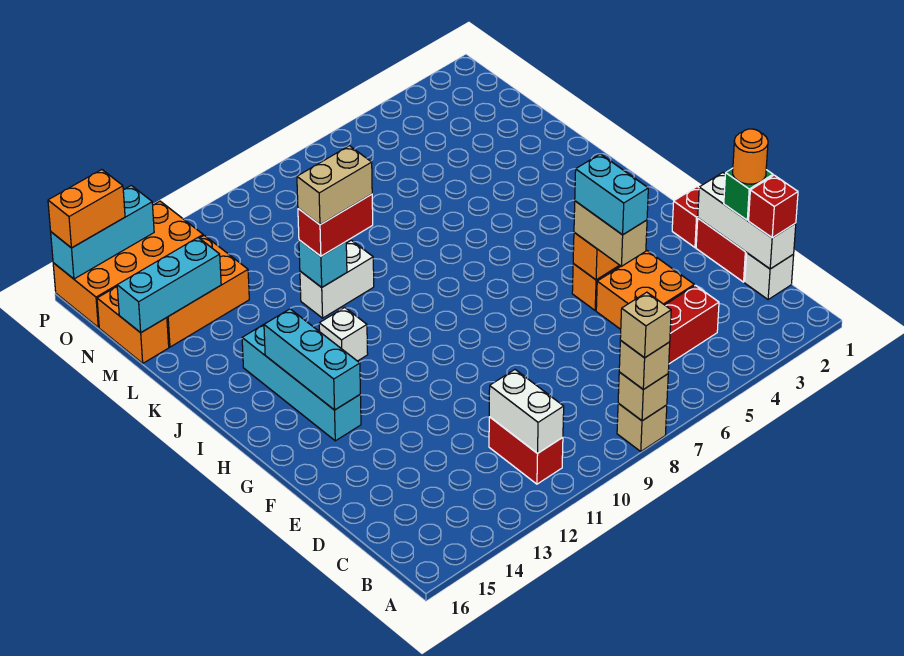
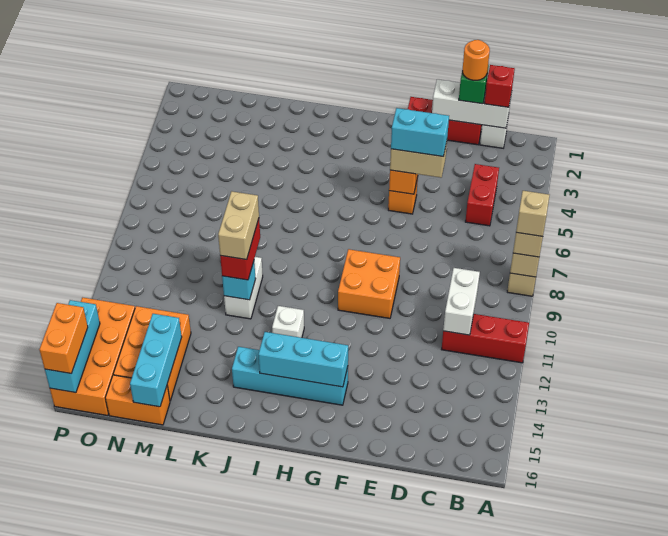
red 1x2 brick [489,417,563,484] -> red 1x3 brick [441,314,529,363]
white 1x2 brick [489,370,564,453] -> white 1x2 brick turned to [443,268,480,335]
orange 2x2 brick [596,250,694,329] -> orange 2x2 brick moved to [338,249,400,318]

